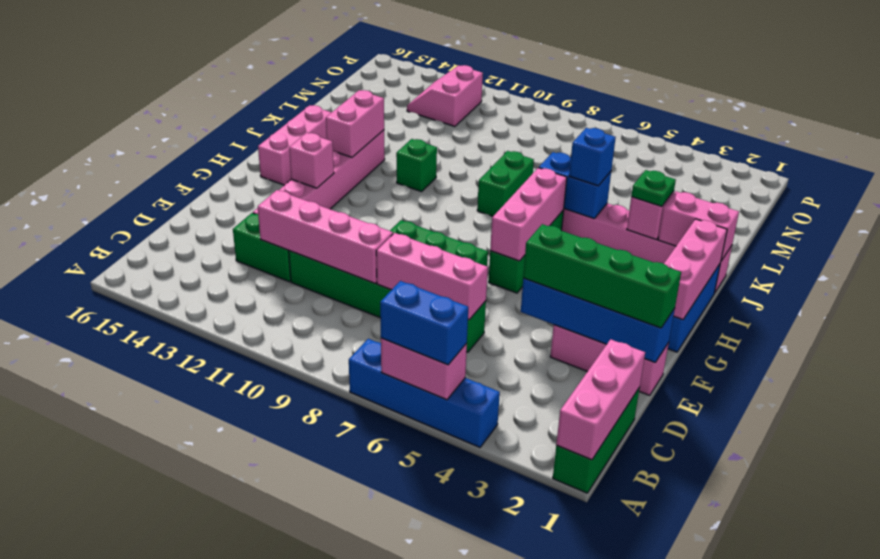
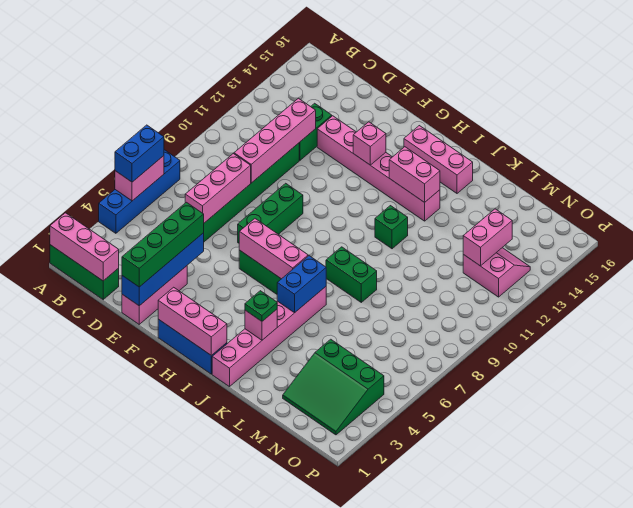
pink 1x2 brick [658,191,739,261] -> pink 1x2 brick moved to [463,209,512,266]
blue 1x1 brick [569,128,616,186] -> none
none -> green 3x3 slope [283,339,384,435]

